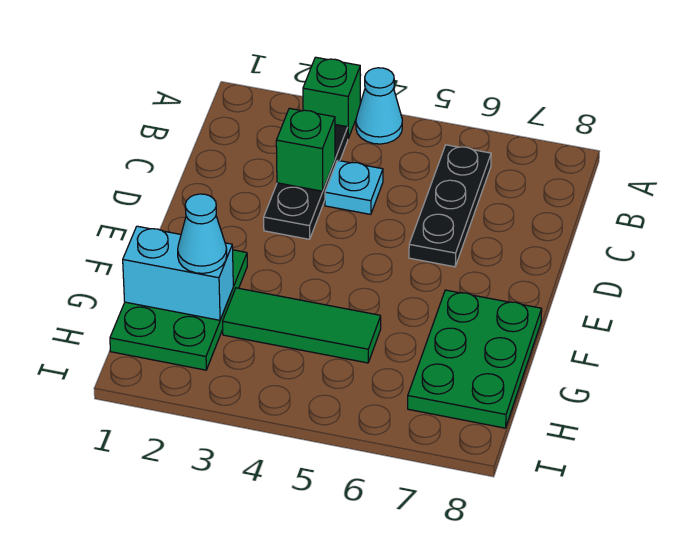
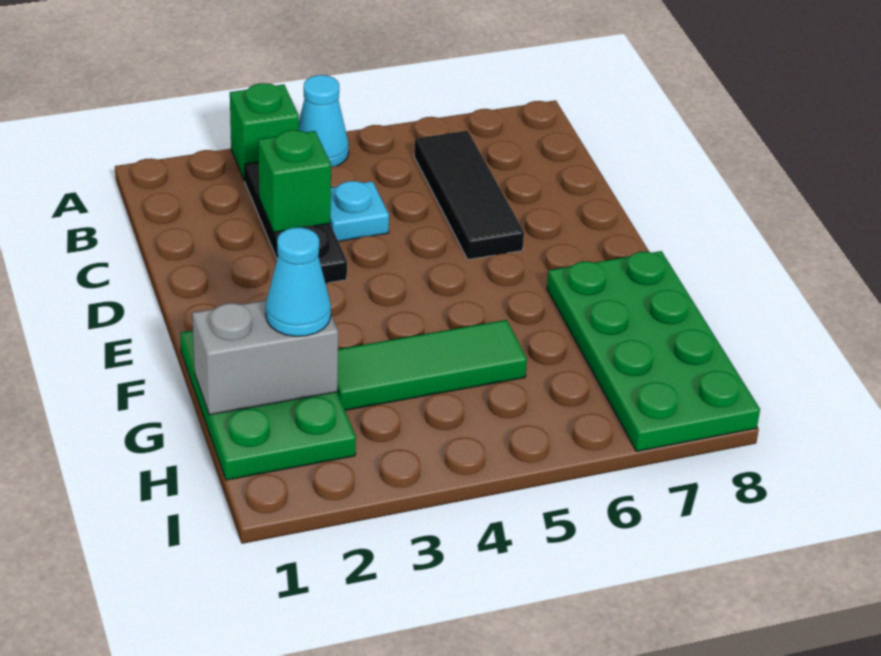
black 1x3 plate [409,145,491,267] -> black 1x3 tile [414,131,524,260]
green 2x3 plate [408,290,542,428] -> green 2x4 plate [547,251,760,451]
cyan 1x2 brick [123,226,233,320] -> grey 1x2 brick [192,300,338,415]

